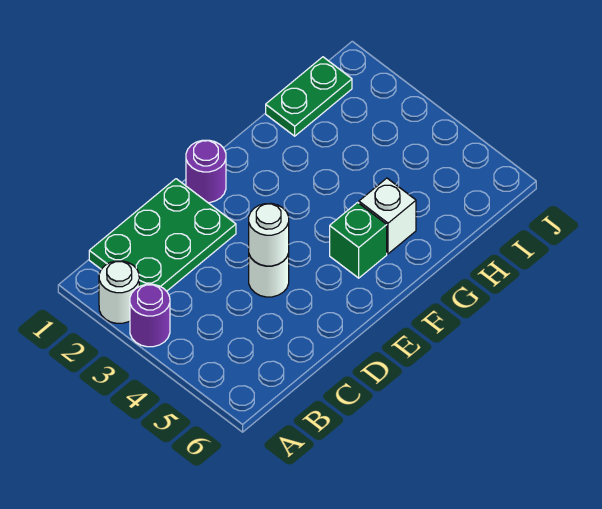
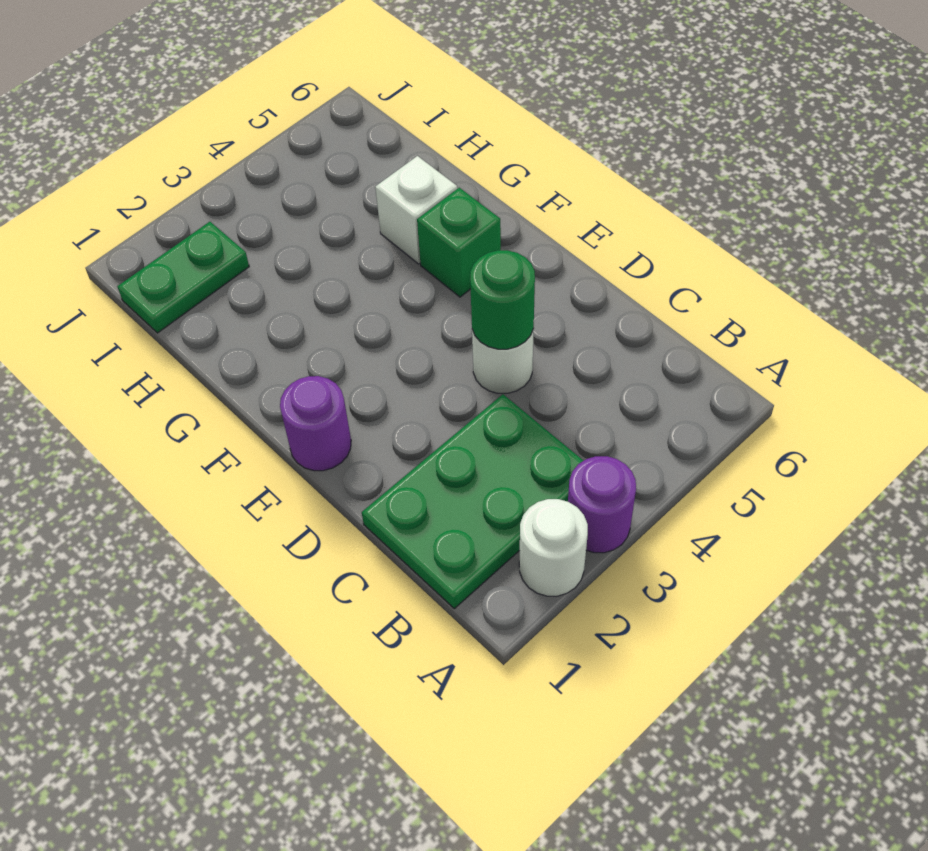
green 2x3 plate [89,179,236,291] -> green 2x3 plate turned to [362,394,583,609]
white 1x1 round brick [249,203,289,266] -> green 1x1 round brick [470,250,535,349]
green 1x2 plate [266,57,352,136] -> green 1x2 plate turned to [117,222,249,333]

